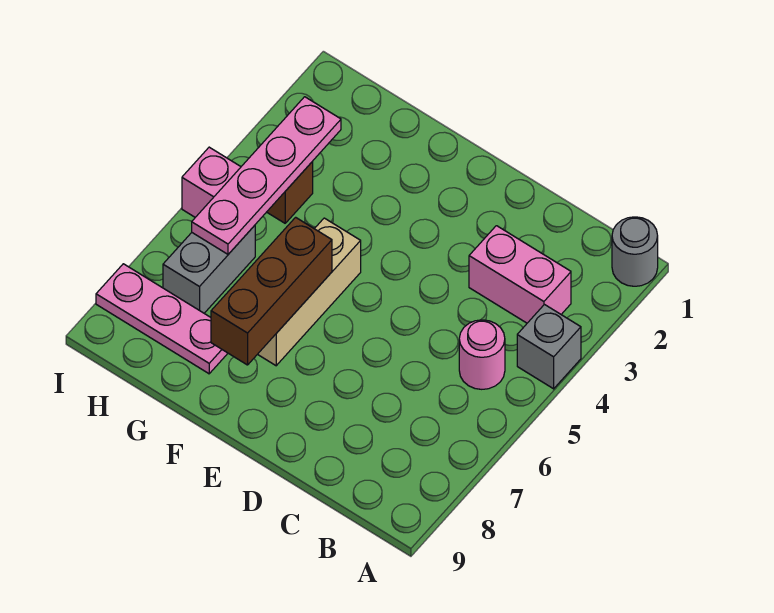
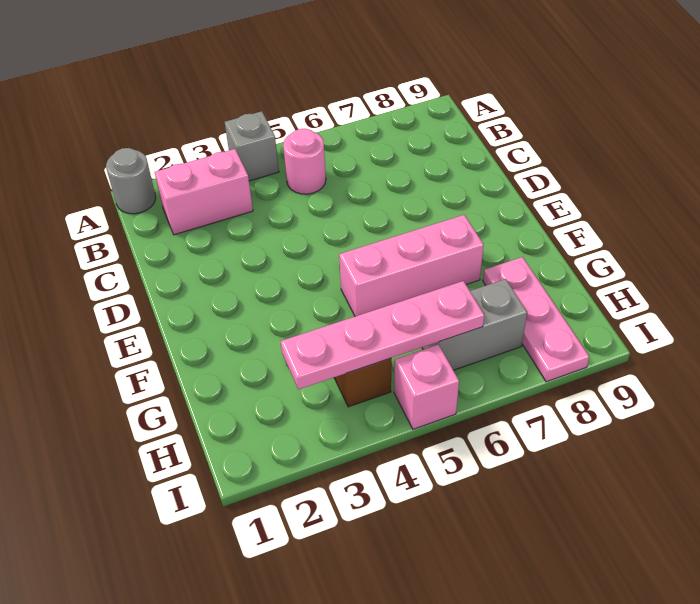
pink 1x2 brick [469,226,571,323] -> pink 1x2 brick turned to [155,149,253,235]
tan 1x3 brick [258,218,361,366] -> pink 1x3 brick [339,215,484,316]
brown 1x3 brick [211,217,332,365] -> none

